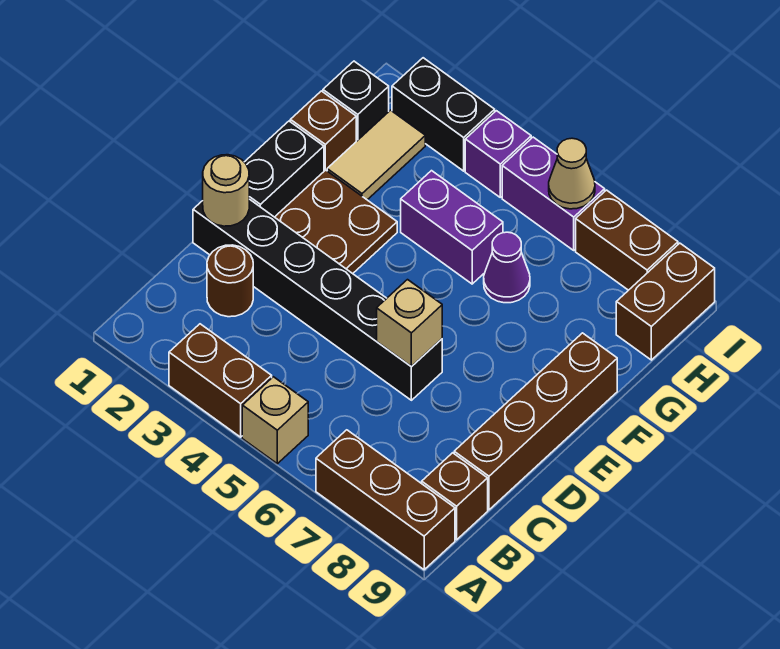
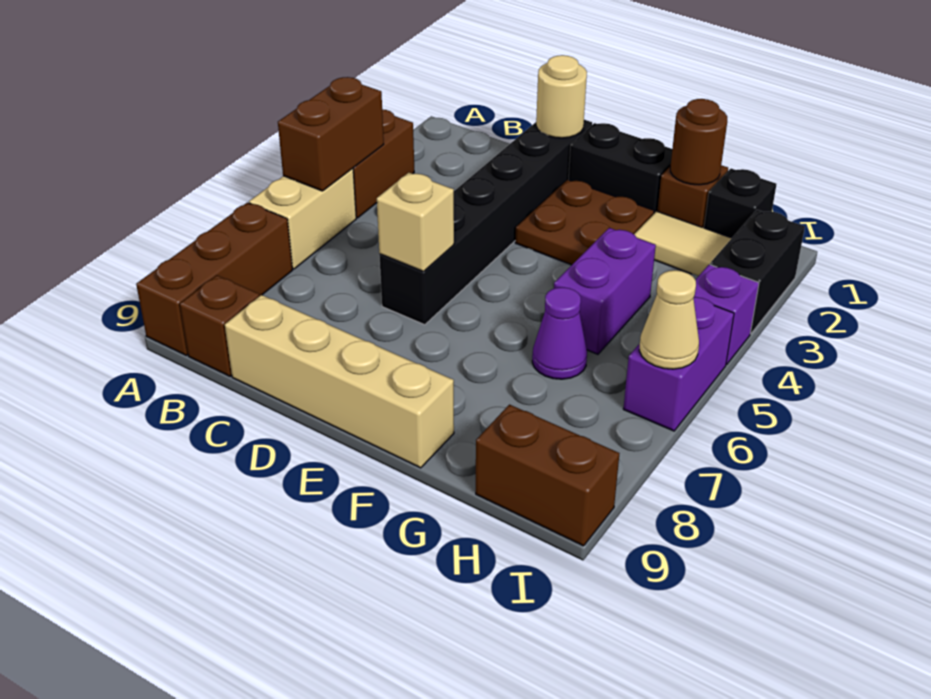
tan 1x1 brick [242,377,308,464] -> tan 1x2 brick [249,168,356,269]
brown 1x1 round brick [207,245,253,317] -> brown 1x1 round brick moved to [670,99,727,185]
brown 1x4 brick [454,333,617,510] -> tan 1x4 brick [225,295,454,468]
brown 1x2 brick [576,190,678,290] -> brown 1x2 brick moved to [278,77,384,191]

